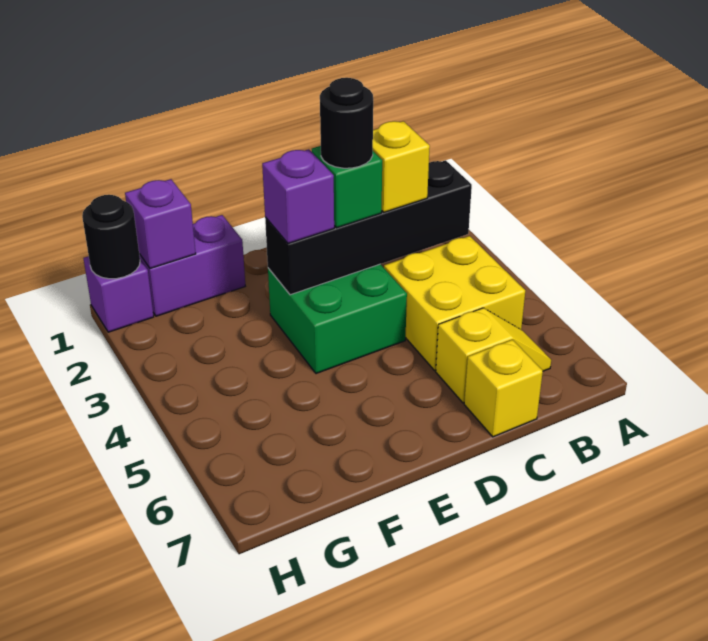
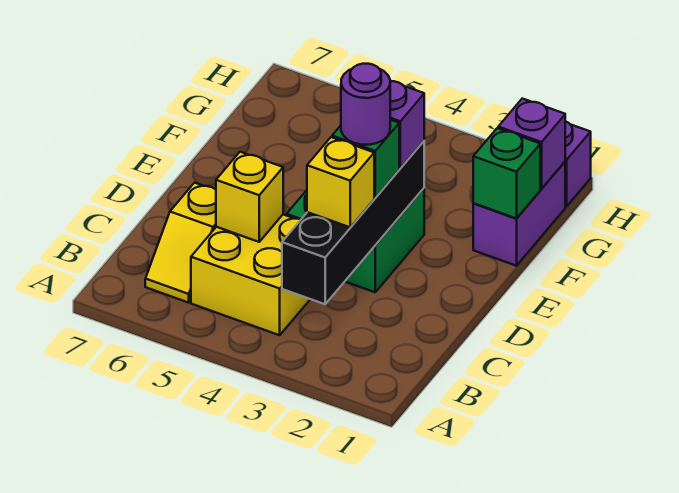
yellow 1x1 brick [464,340,543,437] -> yellow 1x1 brick moved to [216,152,283,242]
black 1x1 round brick [320,78,373,168] -> purple 1x1 round brick [341,64,390,145]
none -> green 1x1 brick [473,128,540,218]
black 1x1 round brick [82,195,140,279] -> none

